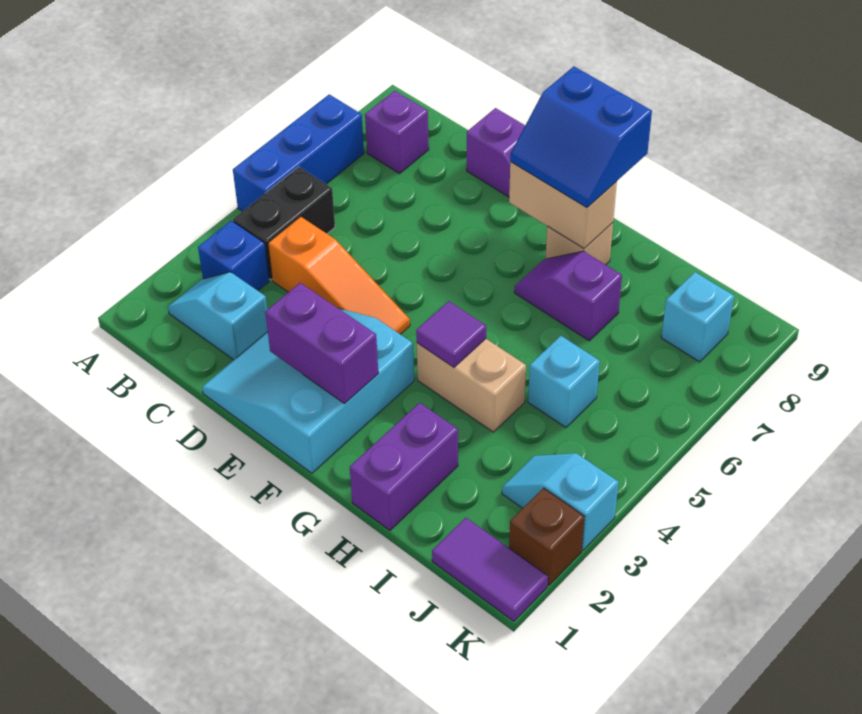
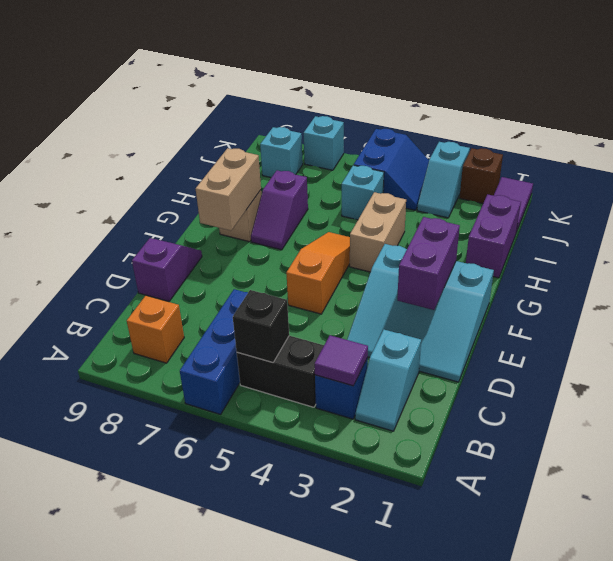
blue 1x3 brick [233,94,364,211] -> blue 1x3 brick turned to [180,289,248,414]
none -> black 1x1 brick [233,290,289,363]
purple 1x1 brick [365,91,429,174] -> orange 1x1 brick [127,296,184,363]
orange 1x3 slope [268,217,410,334] -> orange 1x3 slope moved to [286,232,350,314]
blue 2x2 slope [510,66,652,207] -> blue 2x2 slope moved to [354,129,429,210]
purple 1x1 tile [416,301,486,367] -> purple 1x1 tile moved to [315,335,368,386]
purple 1x2 brick [350,403,458,530] -> purple 1x2 brick turned to [466,194,521,278]
none -> cyan 1x1 brick [304,116,344,170]

